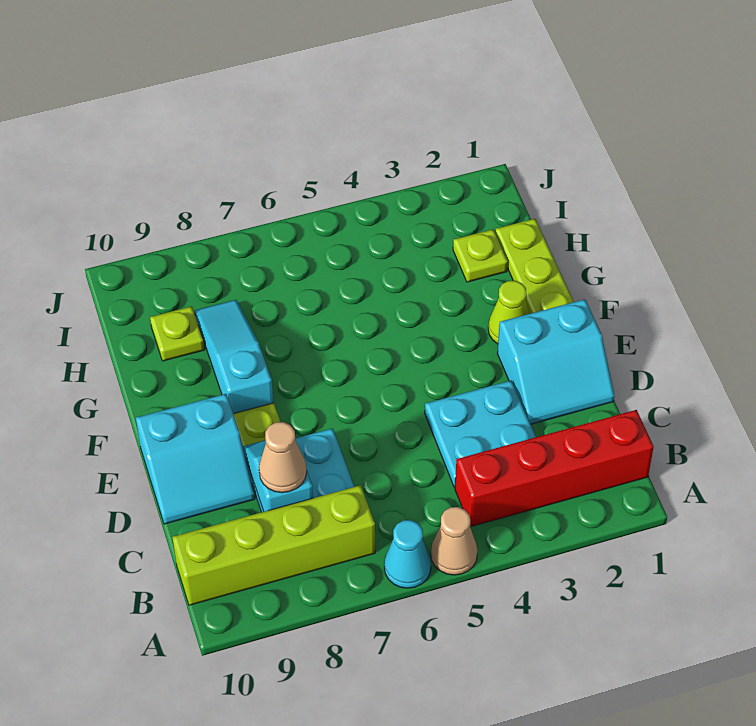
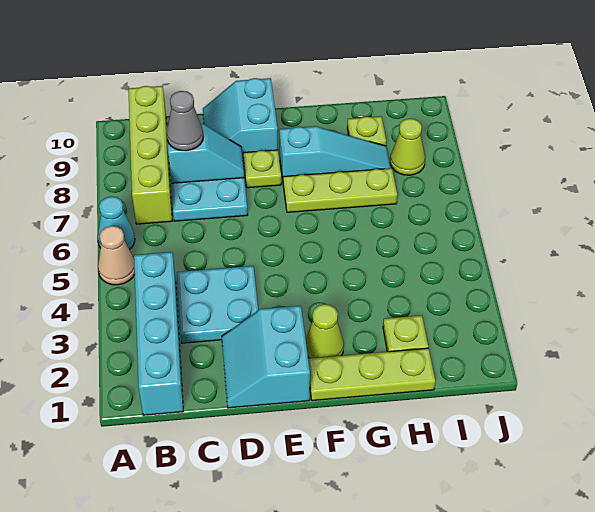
red 1x4 brick [455,410,654,527] -> cyan 1x4 brick [134,252,183,415]
tan 1x1 cone [259,422,307,493] -> grey 1x1 cone [167,91,203,151]
none -> lime 1x3 plate [283,168,397,212]
none -> lime 1x1 cone [390,119,425,175]

